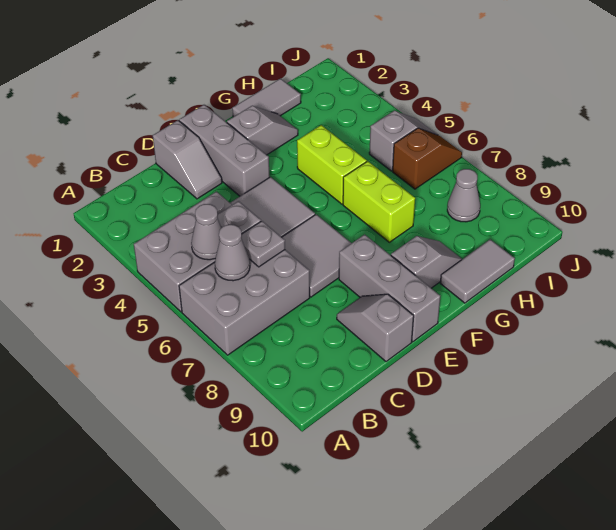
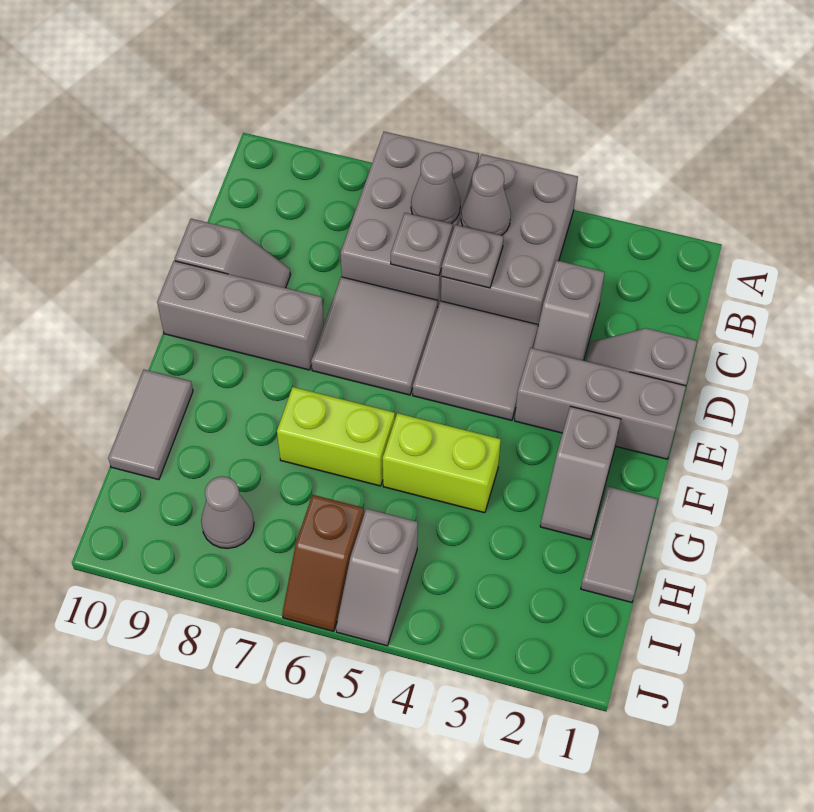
grey 1x2 slope [391,236,462,288] -> grey 1x2 slope moved to [533,260,605,361]

